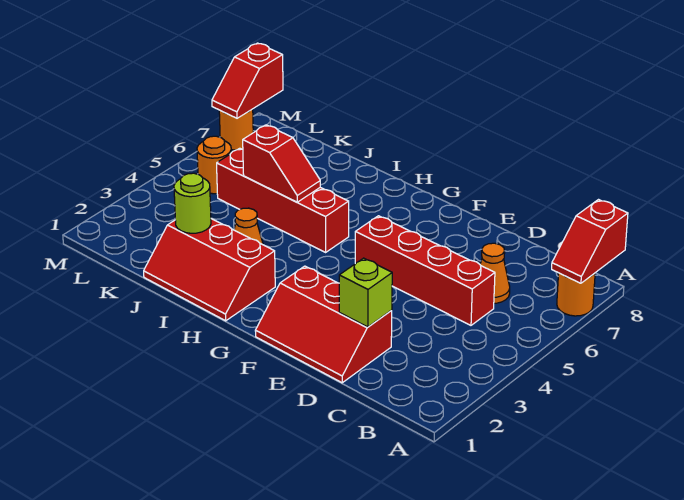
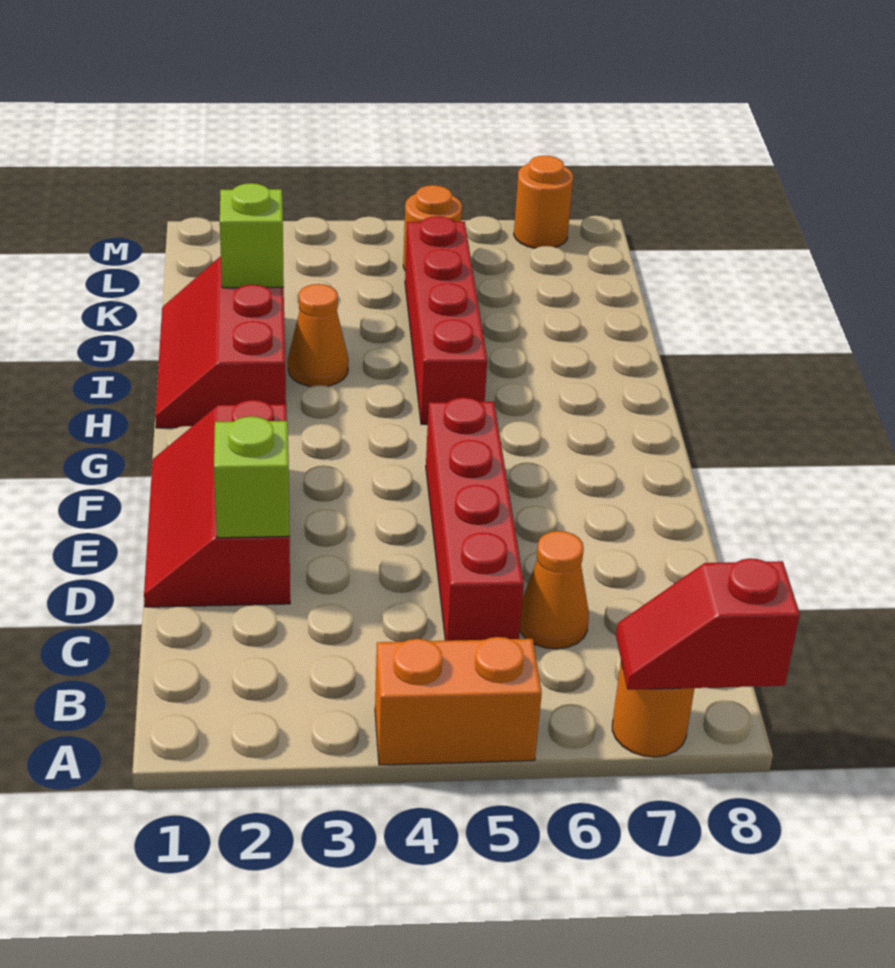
none -> orange 1x2 brick [375,637,542,765]
red 1x2 slope [243,125,320,202] -> none
lime 1x1 round brick [174,173,211,233] -> lime 1x1 brick [220,183,284,288]
red 1x2 slope [212,43,283,118] -> none

